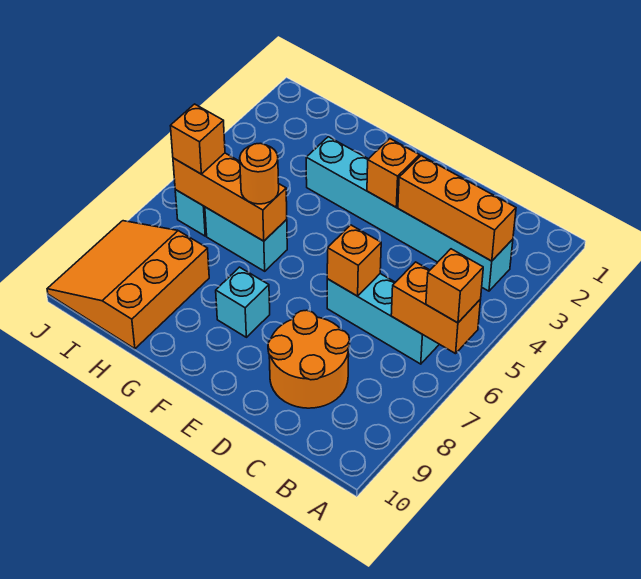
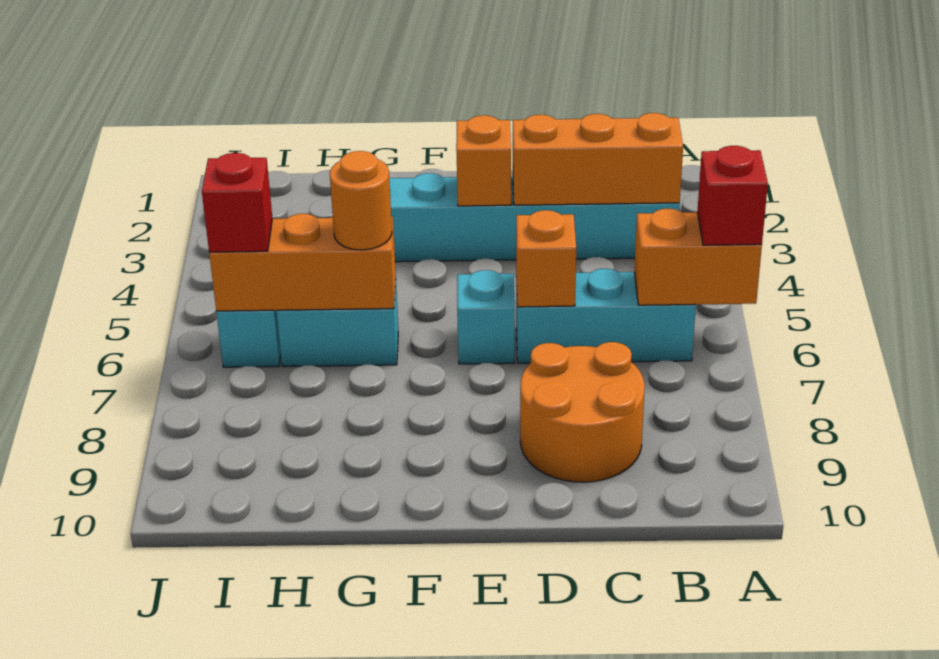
orange 1x1 brick [426,249,483,323] -> red 1x1 brick [697,146,768,245]
cyan 1x1 brick [216,267,270,337] -> cyan 1x1 brick moved to [457,270,515,364]
orange 3x3 slope [47,221,209,349] -> none
orange 1x1 brick [171,104,225,174] -> red 1x1 brick [202,153,272,253]

